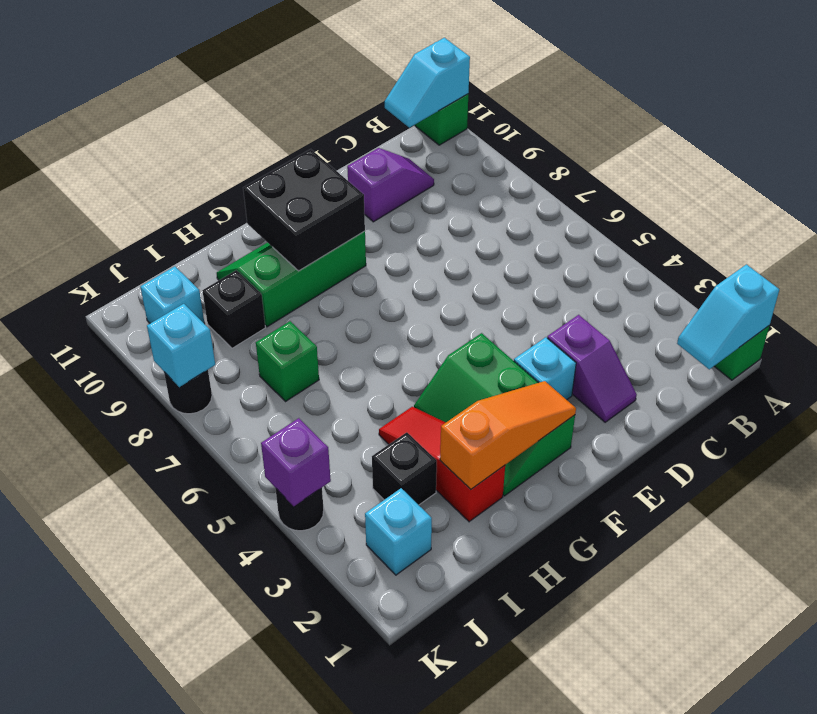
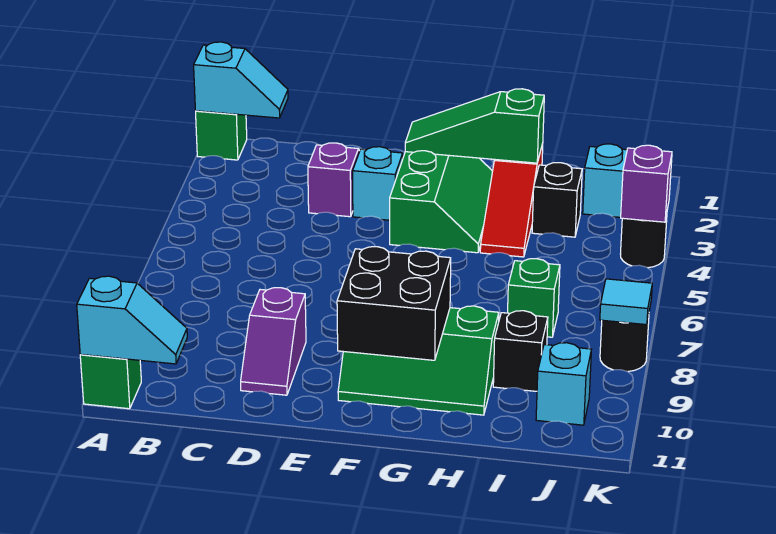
purple 1x2 slope [347,148,434,222] -> purple 1x2 slope turned to [241,288,306,395]
orange 1x3 slope [440,381,576,489] -> green 1x3 slope [405,89,544,163]
cyan 1x1 brick [147,304,215,387] -> cyan 1x1 tile [600,279,652,325]

